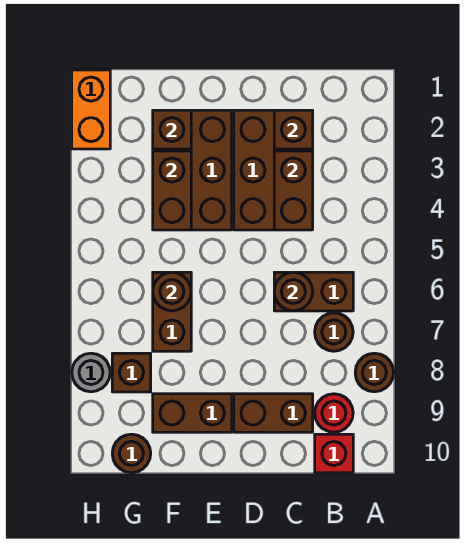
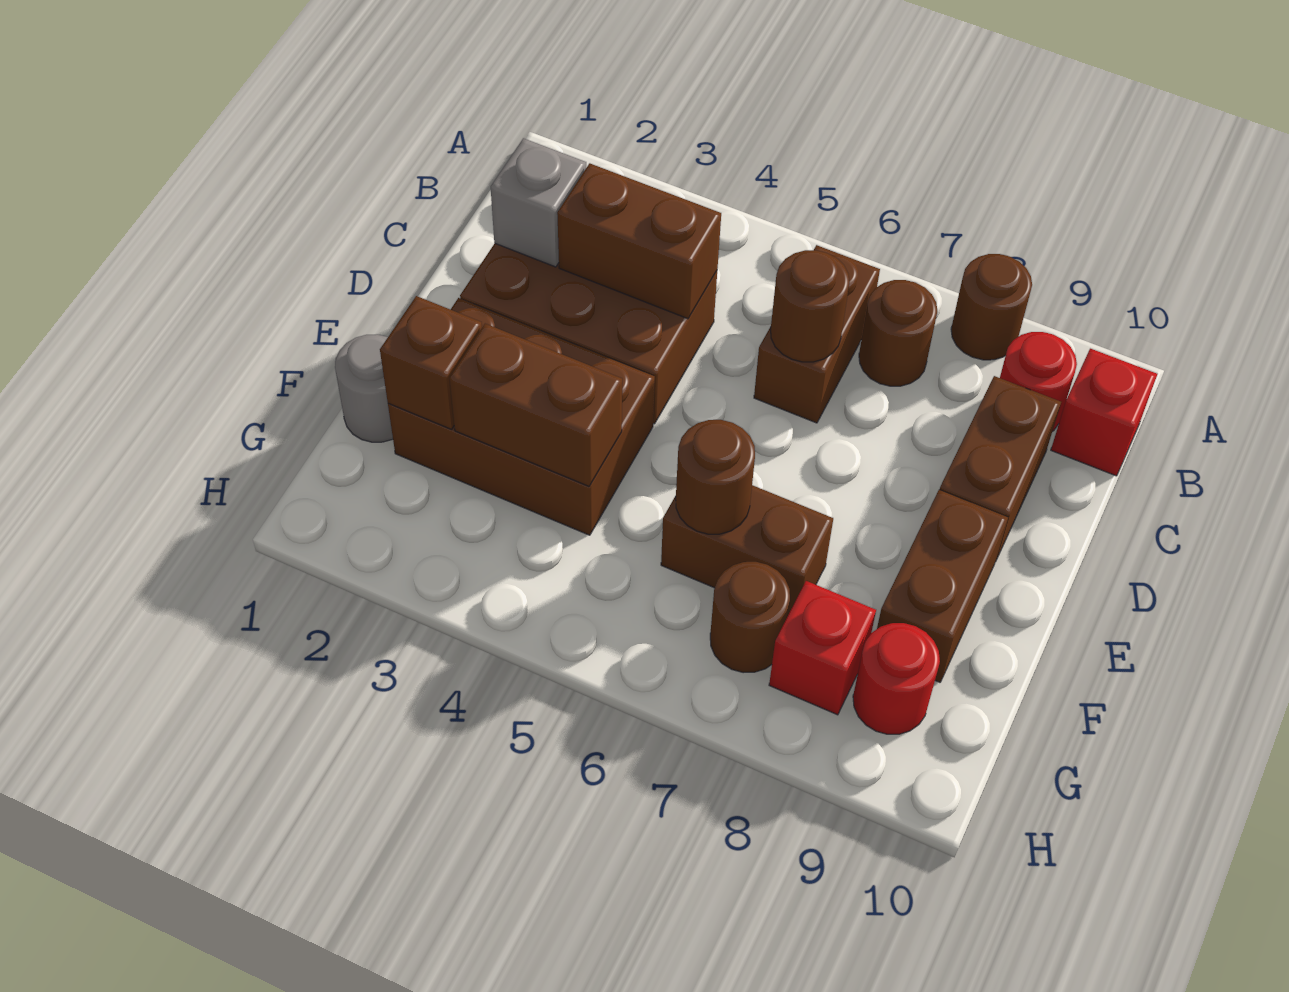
brown 1x1 brick [274,110,313,149] -> grey 1x1 brick [491,138,586,267]
brown 1x1 brick [112,353,151,392] -> red 1x1 brick [769,581,876,715]
none -> red 1x1 round brick [853,623,940,734]
brown 1x1 round brick [112,434,151,473] -> brown 1x1 round brick moved to [710,562,790,673]
orange 1x2 brick [72,70,110,149] -> none
grey 1x1 round brick [72,353,110,392] -> grey 1x1 round brick moved to [335,334,393,442]

